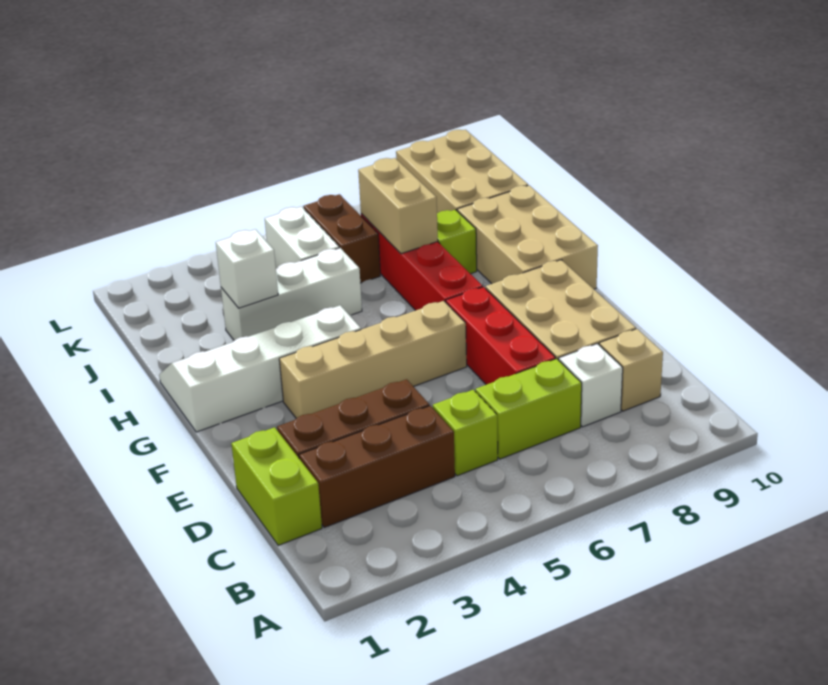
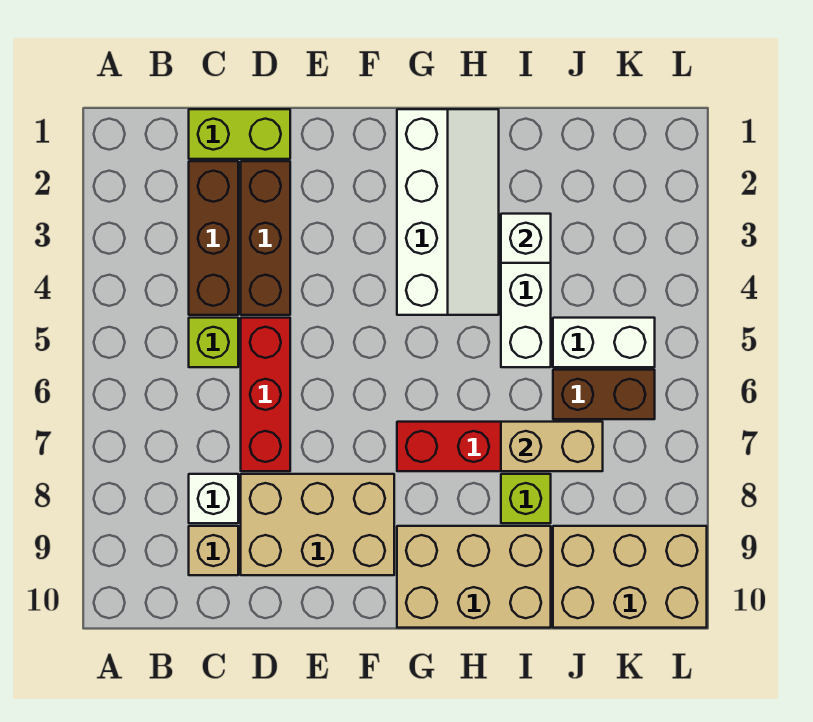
lime 1x2 brick [475,359,582,459] -> none
red 1x3 brick [446,287,556,385] -> red 1x3 brick turned to [241,318,290,471]
tan 1x4 brick [279,301,467,418] -> none

